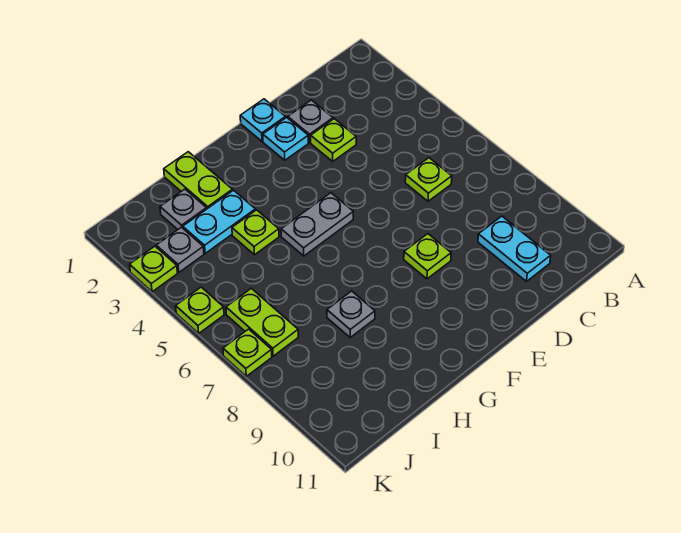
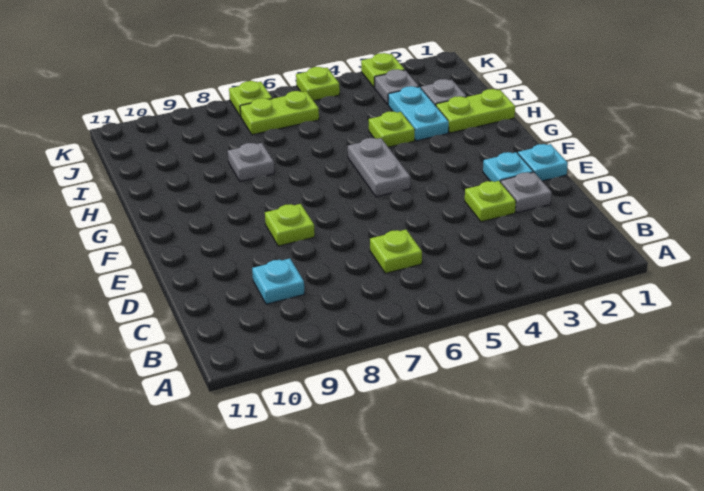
cyan 1x2 plate [478,216,551,281] -> cyan 1x1 plate [252,259,305,304]

